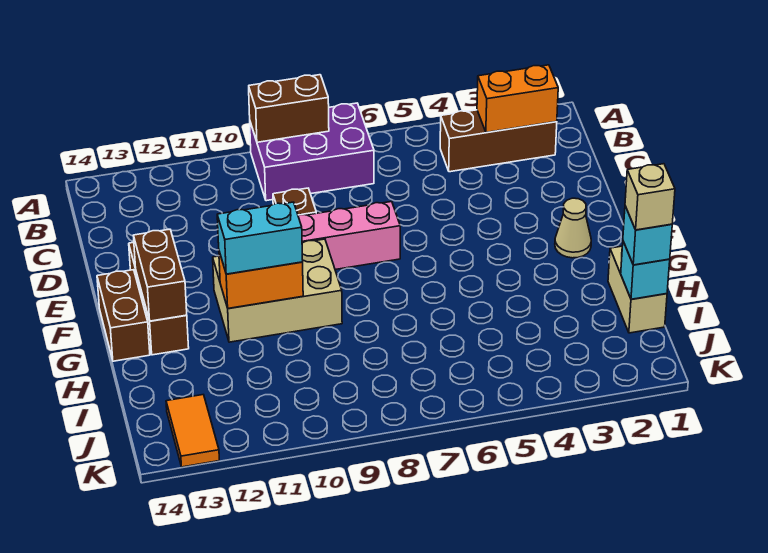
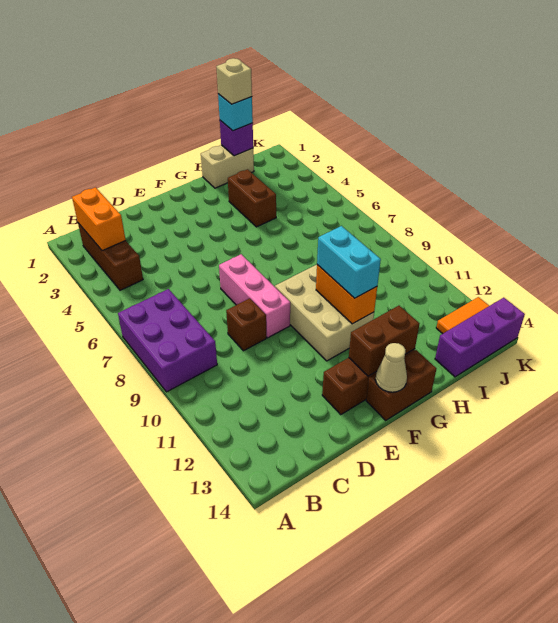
brown 1x2 brick [249,75,329,142] -> brown 1x2 brick moved to [228,169,276,227]
tan 1x1 cone [555,198,591,258] -> tan 1x1 cone moved to [376,343,407,392]
cyan 1x1 brick [621,242,670,299] -> purple 1x1 brick [220,121,253,156]
none -> purple 1x3 brick [435,298,525,377]

